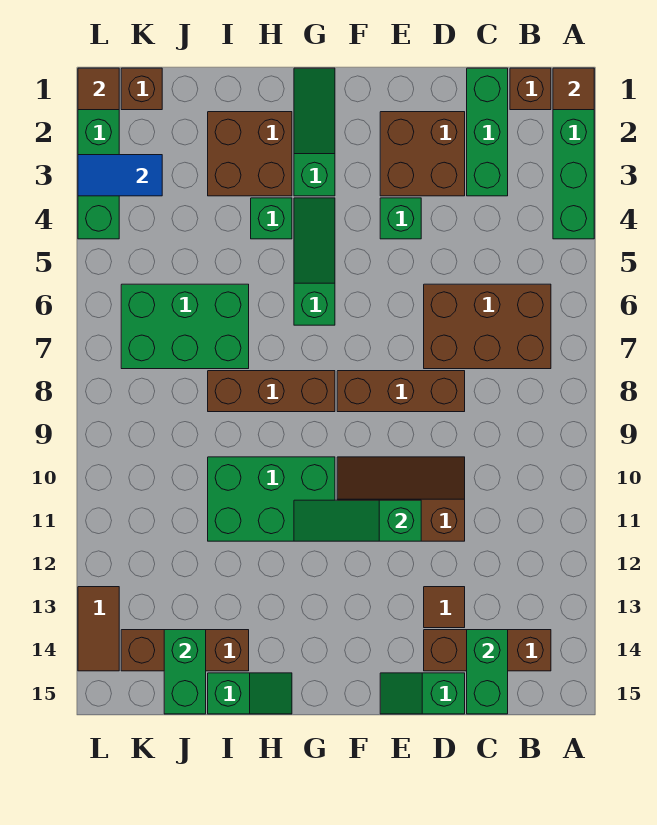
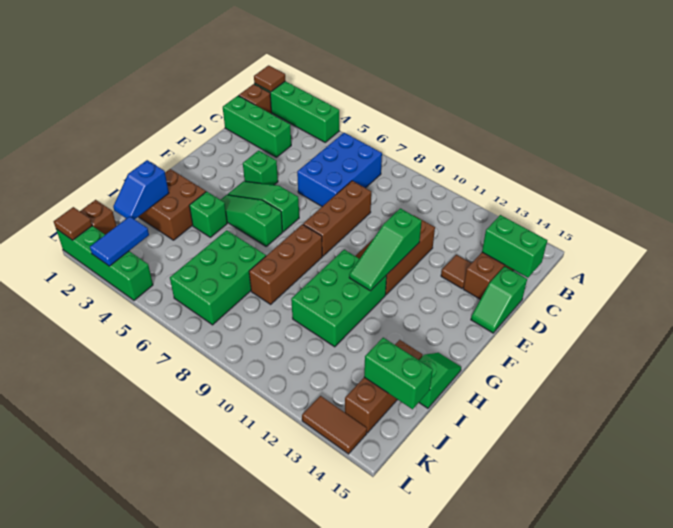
brown 2x3 brick [424,284,551,369] -> blue 2x3 brick [297,133,382,207]
brown 2x2 brick [380,112,465,196] -> none
green 1x3 slope [294,68,335,196] -> green 1x3 slope moved to [228,181,299,232]
none -> blue 1x2 slope [113,160,169,219]

